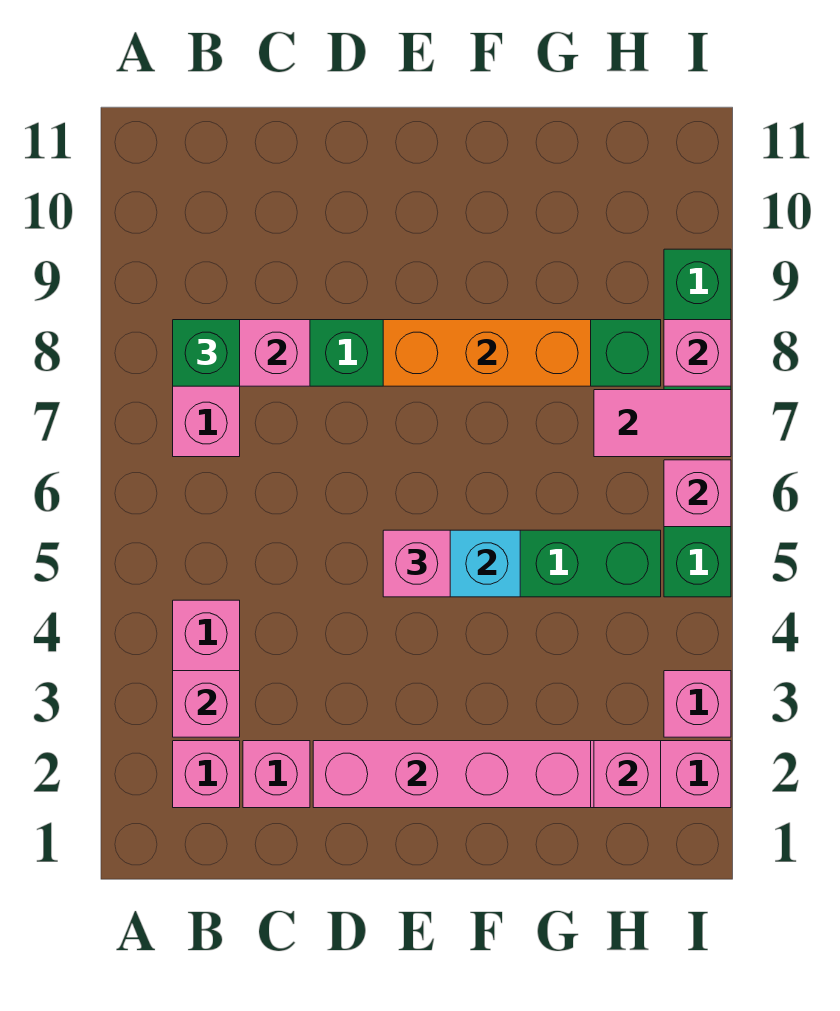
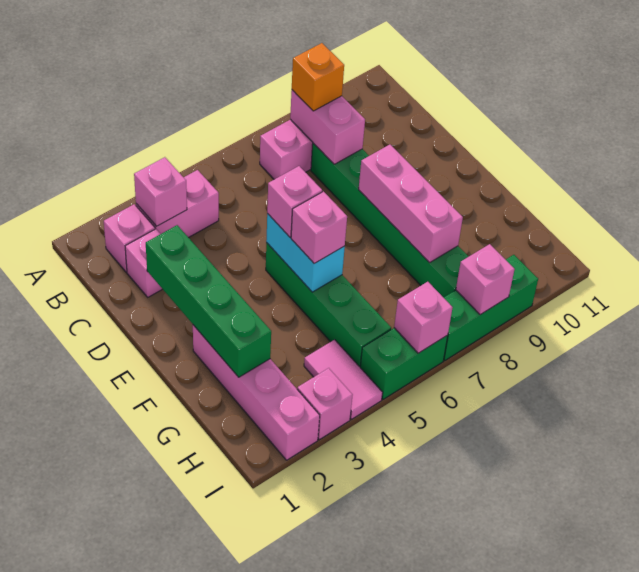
green 1x1 brick [173,320,240,386] -> orange 1x1 brick [292,43,344,111]
pink 1x4 brick [313,741,591,808] -> green 1x4 brick [146,225,271,377]
orange 1x3 brick [383,320,591,386] -> pink 1x3 brick [359,145,463,263]
pink 1x1 brick [594,741,661,808] -> pink 1x1 brick moved to [291,192,347,263]
pink 1x2 tile [594,390,731,457] -> pink 1x2 tile moved to [304,340,383,419]

